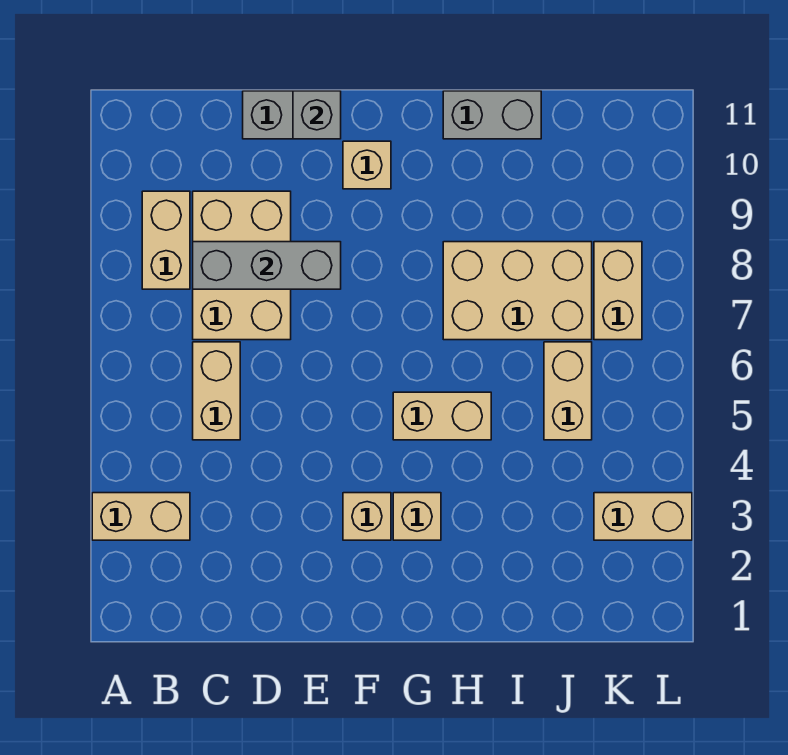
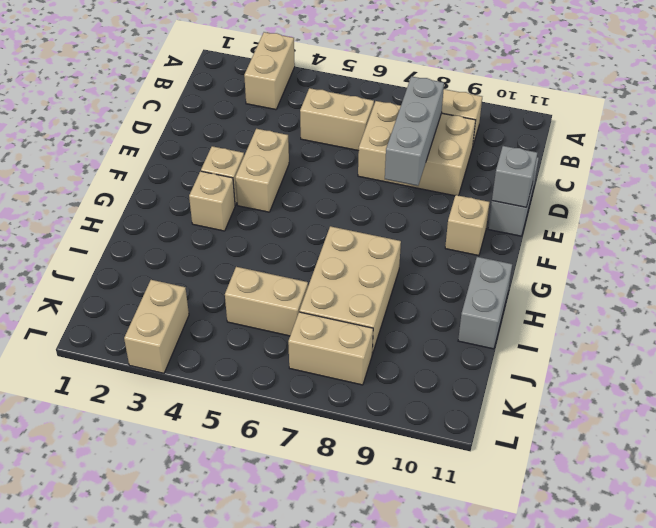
tan 1x2 brick [393,392,491,440] -> tan 1x2 brick moved to [235,129,289,212]

